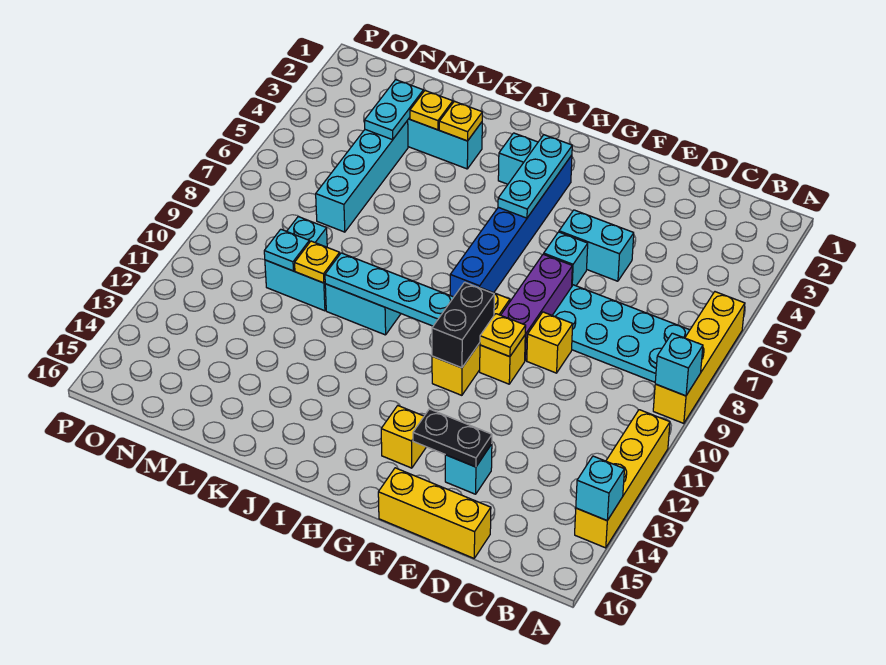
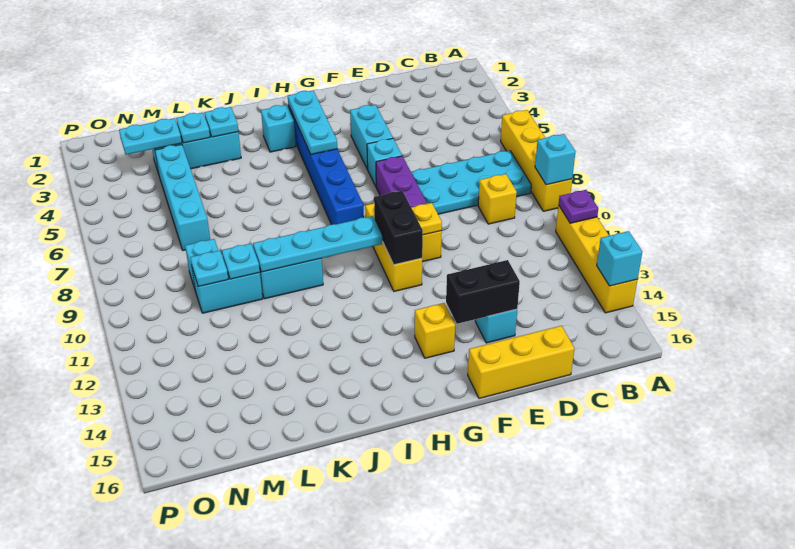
none -> purple 1x1 plate [559,190,598,223]
cyan 1x2 brick [559,210,634,281] -> cyan 1x2 brick turned to [350,105,393,169]
yellow 1x1 brick [527,312,573,373] -> yellow 1x1 brick moved to [478,174,517,224]
black 1x2 plate [413,409,492,467] -> black 1x2 brick [446,260,520,324]
yellow 1x1 plate [439,101,482,141] -> cyan 1x1 plate [204,107,238,137]
yellow 1x1 plate [410,91,453,130] -> cyan 1x1 plate [176,113,210,143]
yellow 1x1 plate [295,241,340,283] -> cyan 1x1 plate [222,243,260,279]
cyan 1x2 plate [364,80,423,140] -> cyan 1x2 plate turned to [119,118,182,155]

